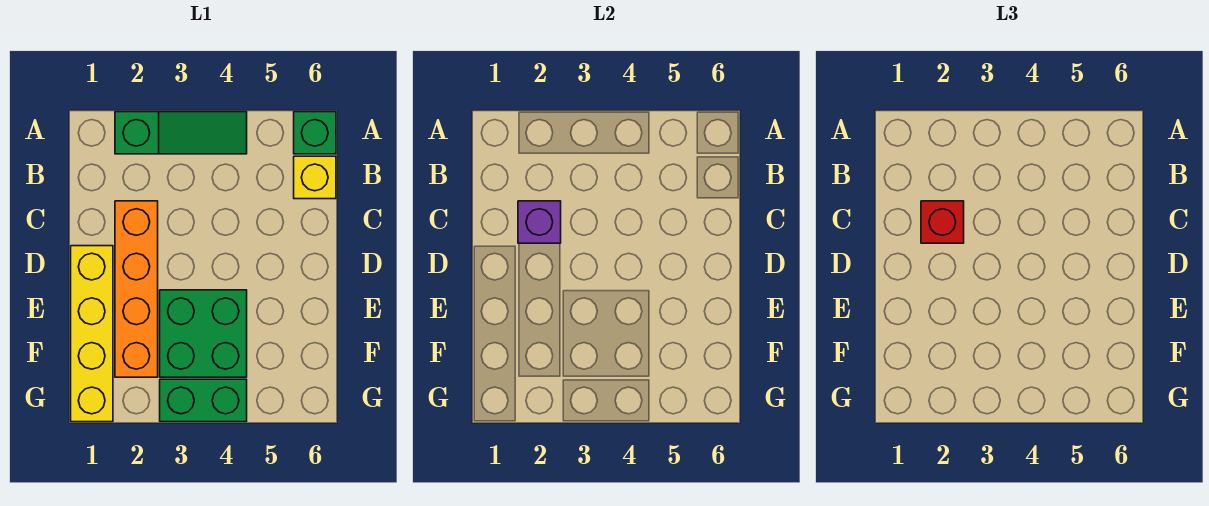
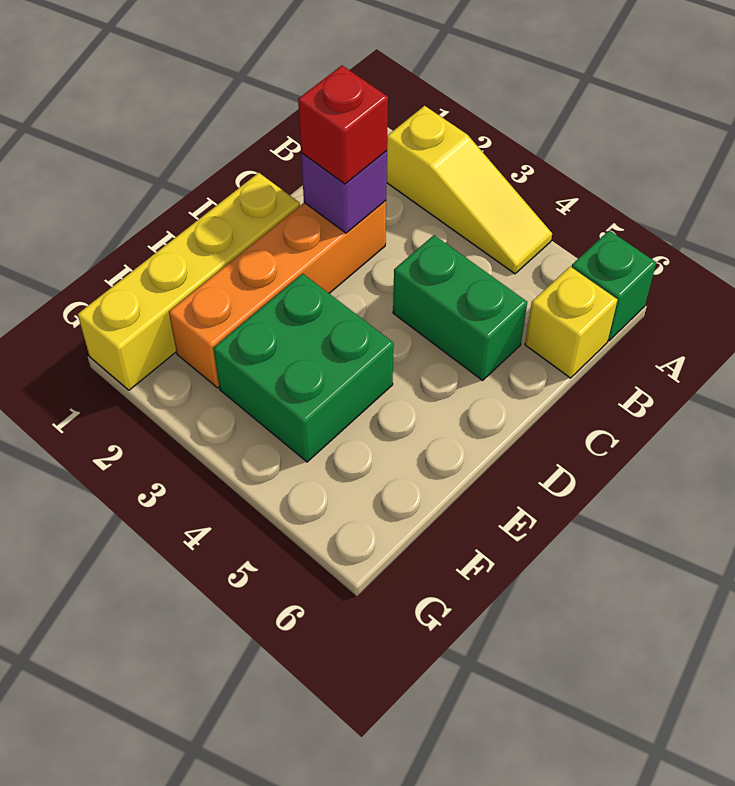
green 1x3 slope [115,112,247,154] -> yellow 1x3 slope [387,106,552,274]
green 1x2 brick [160,379,247,422] -> green 1x2 brick moved to [393,235,527,380]

